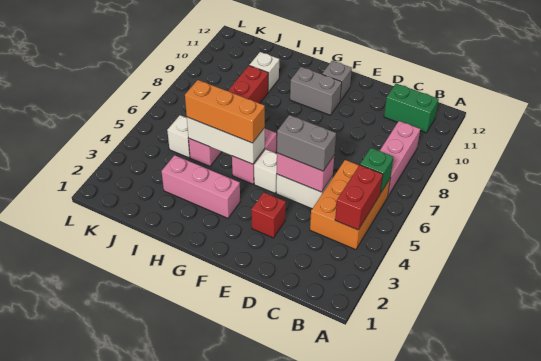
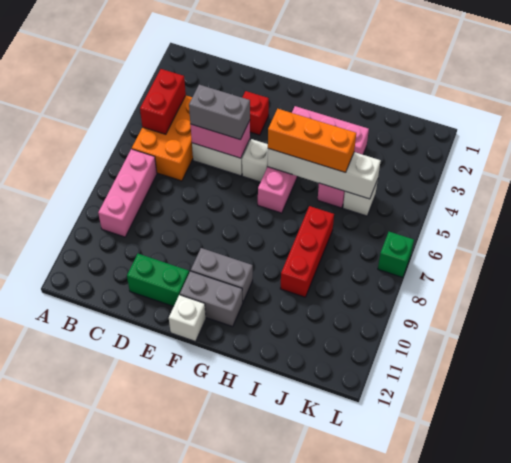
green 1x1 brick [360,148,394,194] -> green 1x1 brick moved to [378,232,414,277]
green 1x2 brick [384,84,439,133] -> green 1x2 brick moved to [127,254,189,306]
grey 1x1 brick [322,61,352,101] -> grey 1x2 brick [180,271,243,327]
white 1x3 brick [187,117,265,164] -> white 1x4 brick [267,149,381,199]
white 1x1 brick [249,52,279,92] -> white 1x1 brick moved to [169,295,206,342]

